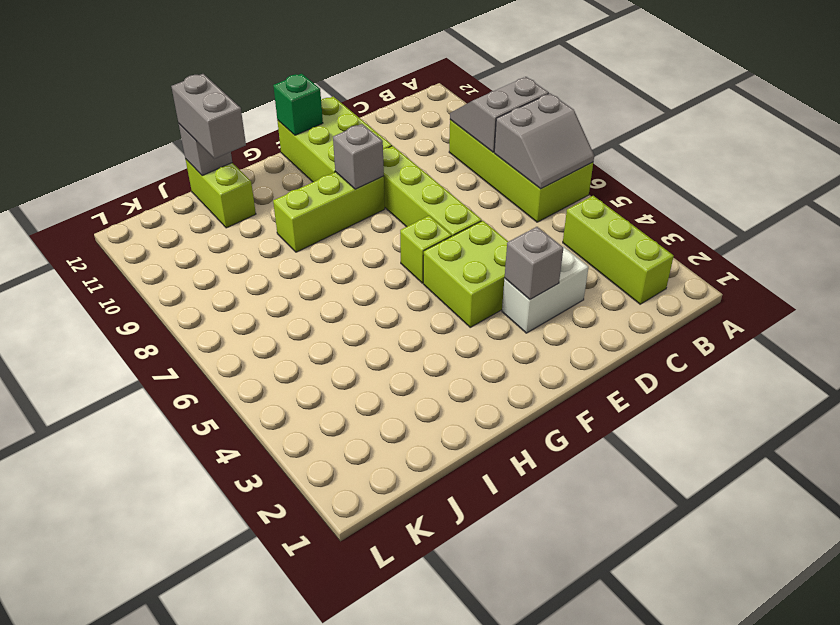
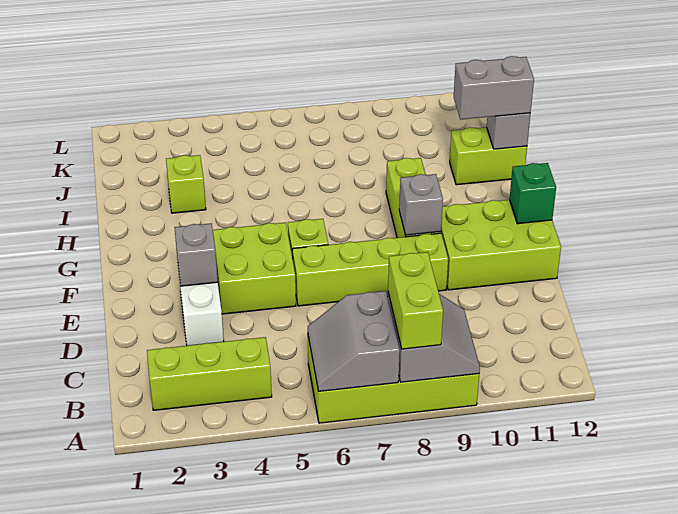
none -> lime 1x2 brick [388,252,443,349]
none -> lime 1x1 brick [166,155,206,213]

